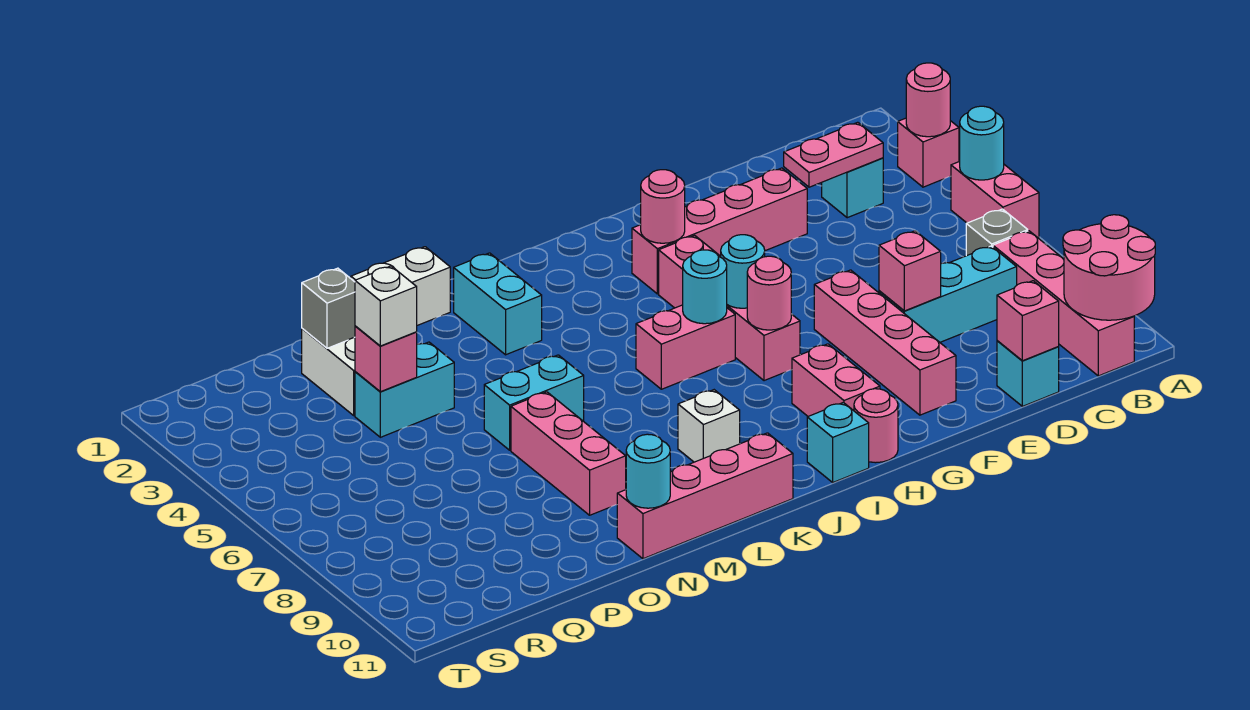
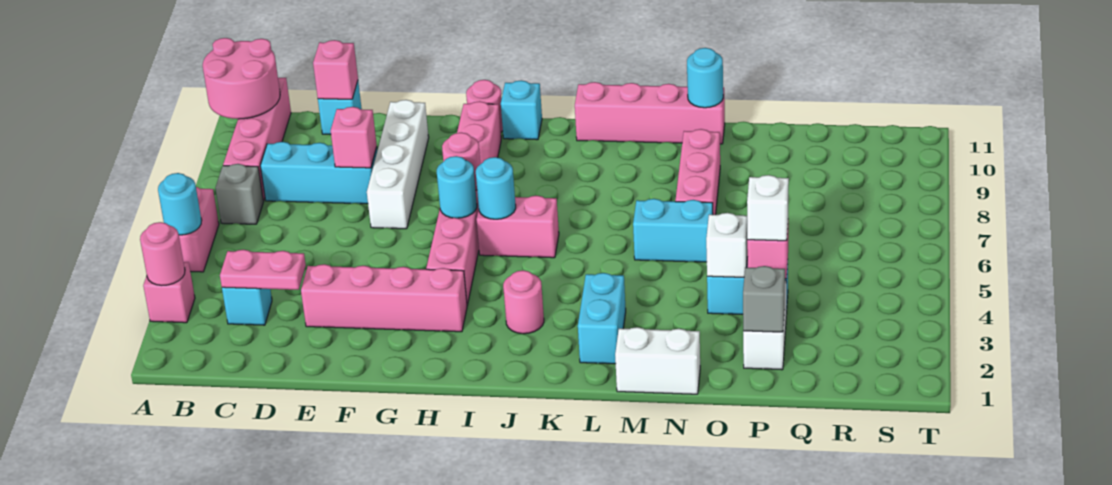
pink 1x4 brick [814,270,956,415] -> white 1x4 brick [367,100,429,229]
pink 1x1 round brick [641,170,685,243] -> pink 1x1 round brick moved to [503,270,544,334]
white 1x1 brick [678,390,740,462] -> white 1x1 brick moved to [706,213,748,277]

